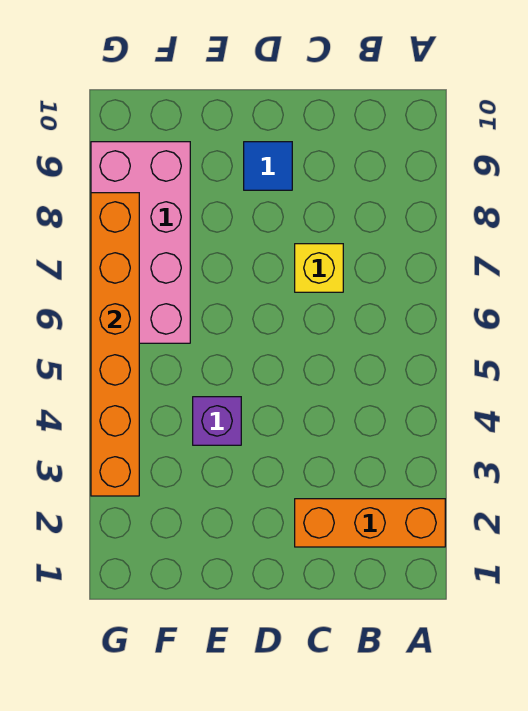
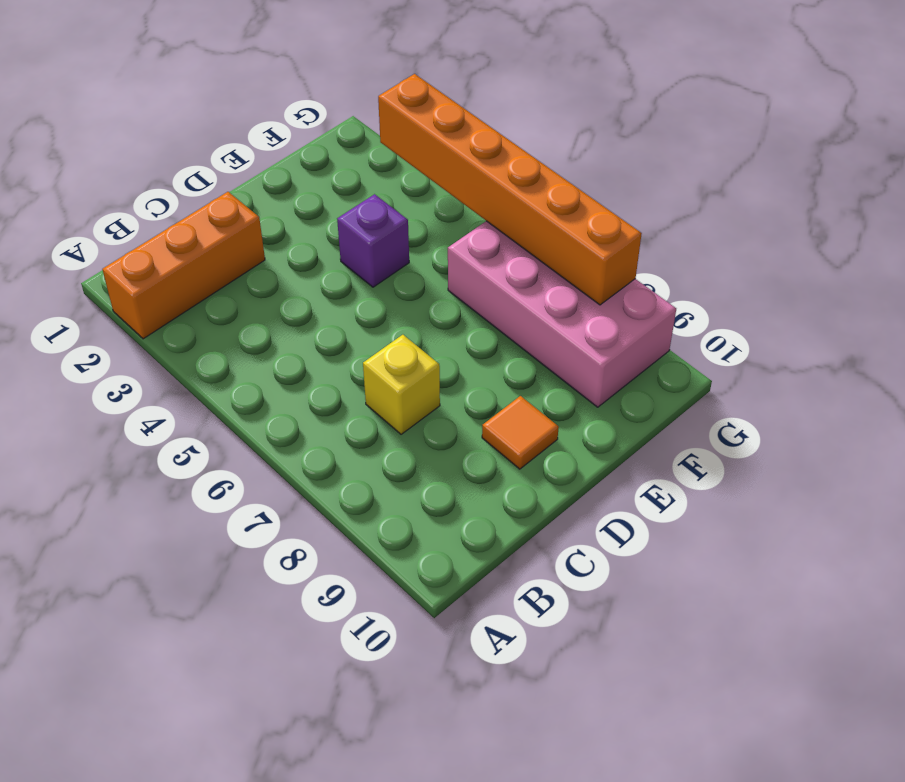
blue 1x1 tile [244,142,292,190] -> orange 1x1 tile [482,396,559,469]

